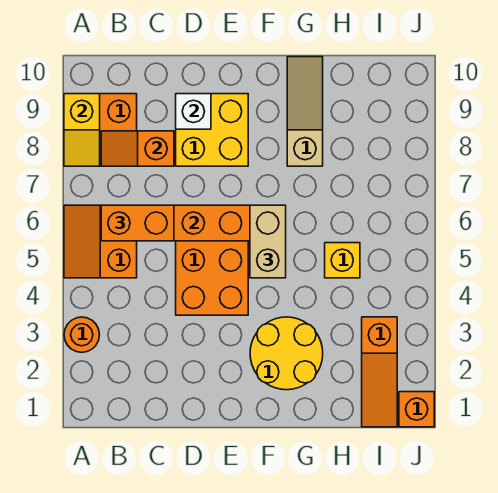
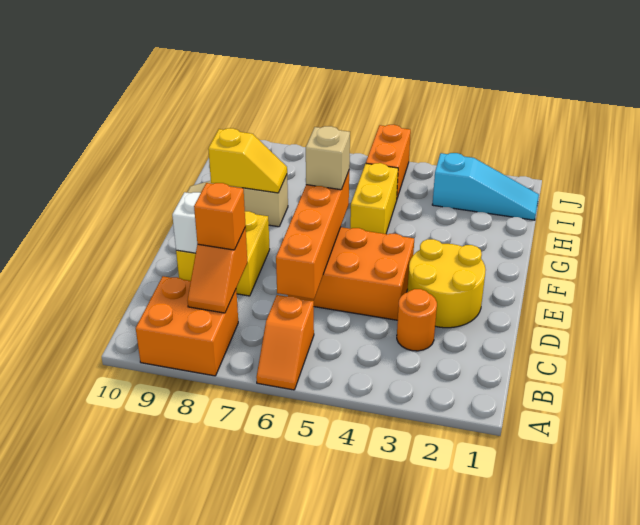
orange 1x1 round brick [64,317,99,352] -> orange 1x1 round brick moved to [397,289,437,351]
orange 2x2 slope [64,205,137,278] -> orange 1x2 slope [256,295,314,390]
yellow 1x2 slope [64,94,100,166] -> yellow 1x2 slope moved to [208,128,287,193]
orange 1x2 brick [101,205,174,241] -> orange 1x2 brick moved to [366,125,411,198]
yellow 2x2 round brick [250,317,323,390] -> yellow 2x2 round brick moved to [407,239,486,328]
tan 1x2 brick [250,205,286,278] -> tan 1x1 brick [306,126,350,190]
yellow 1x1 brick [325,243,360,278] -> yellow 1x2 brick [350,163,398,234]
orange 1x3 slope [362,317,397,427] -> cyan 1x3 slope [432,153,539,220]
orange 1x1 brick [399,392,434,427] -> orange 1x1 brick moved to [194,183,246,250]

